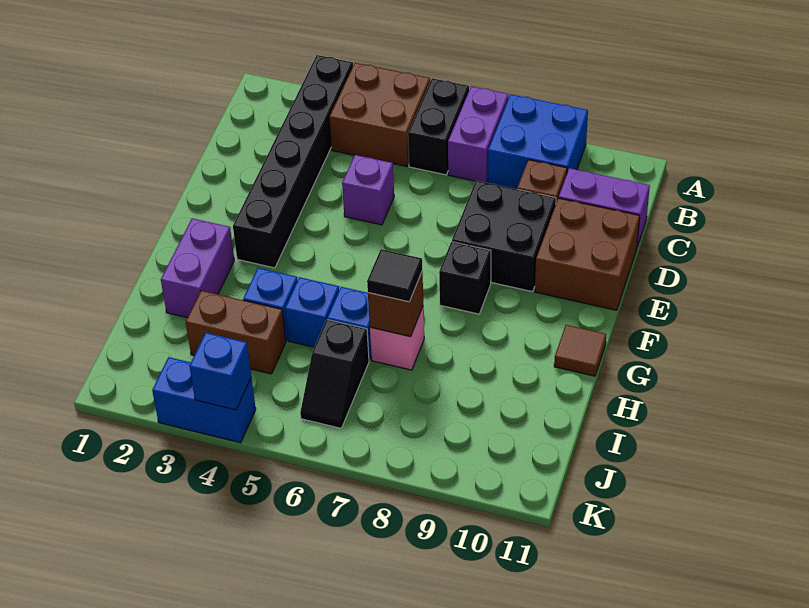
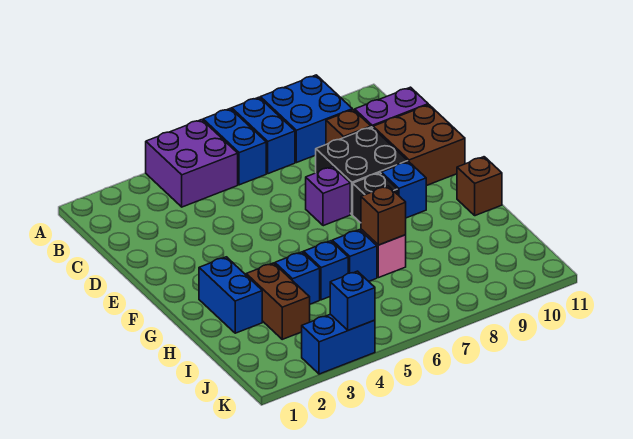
black 1x6 brick [233,55,353,268] -> none
brown 2x2 brick [329,63,430,166] -> purple 2x2 brick [146,120,238,207]
black 1x2 brick [408,78,469,175] -> blue 1x2 brick [203,108,266,185]
purple 1x2 brick [448,86,508,183] -> blue 1x2 brick [232,97,295,174]
purple 1x1 brick [342,155,394,225] -> purple 1x1 brick moved to [306,167,350,226]
none -> blue 1x1 brick [381,162,426,218]
purple 1x2 brick [161,218,234,318] -> blue 1x2 brick [199,257,262,333]
brown 1x1 tile [554,325,606,376] -> brown 1x1 brick [457,157,502,216]
black 1x1 tile [367,249,422,302] -> none
brown 1x2 brick [186,291,286,374] -> brown 1x2 brick turned to [246,263,310,339]
black 1x2 slope [300,320,369,428] -> none

